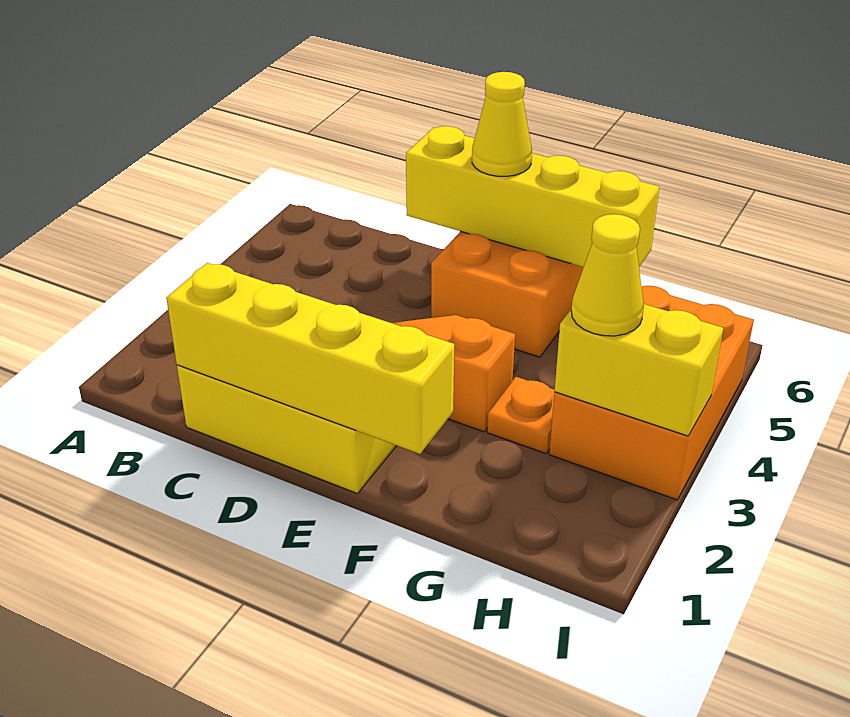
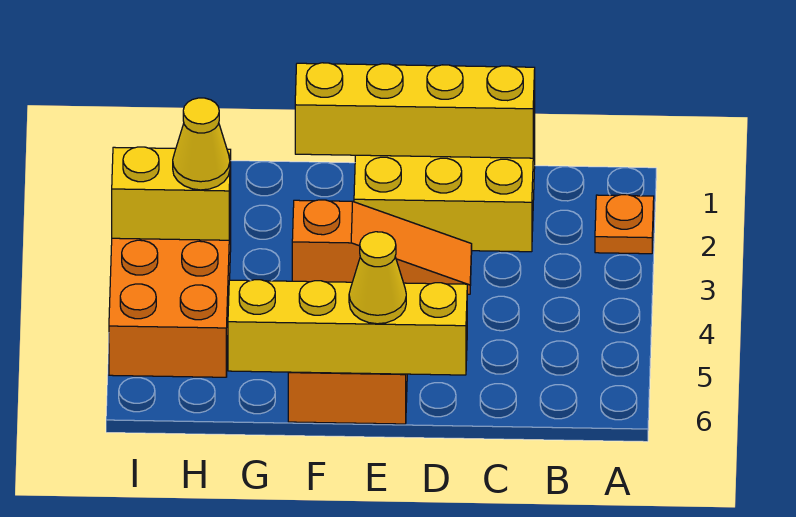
orange 1x1 plate [487,377,555,453] -> orange 1x1 plate moved to [595,195,654,254]

